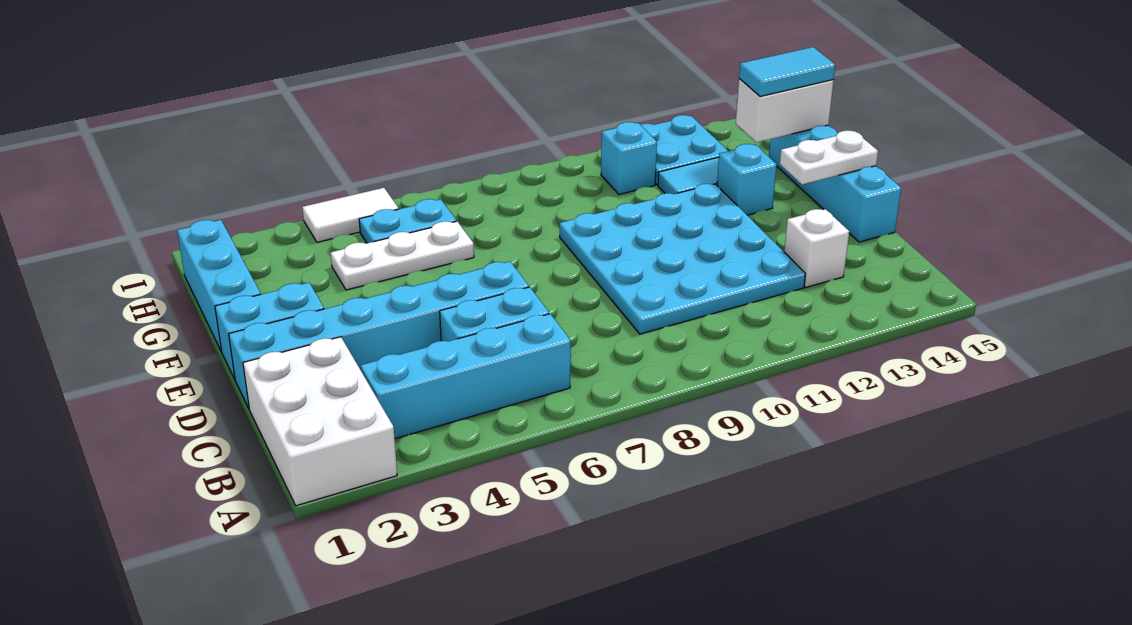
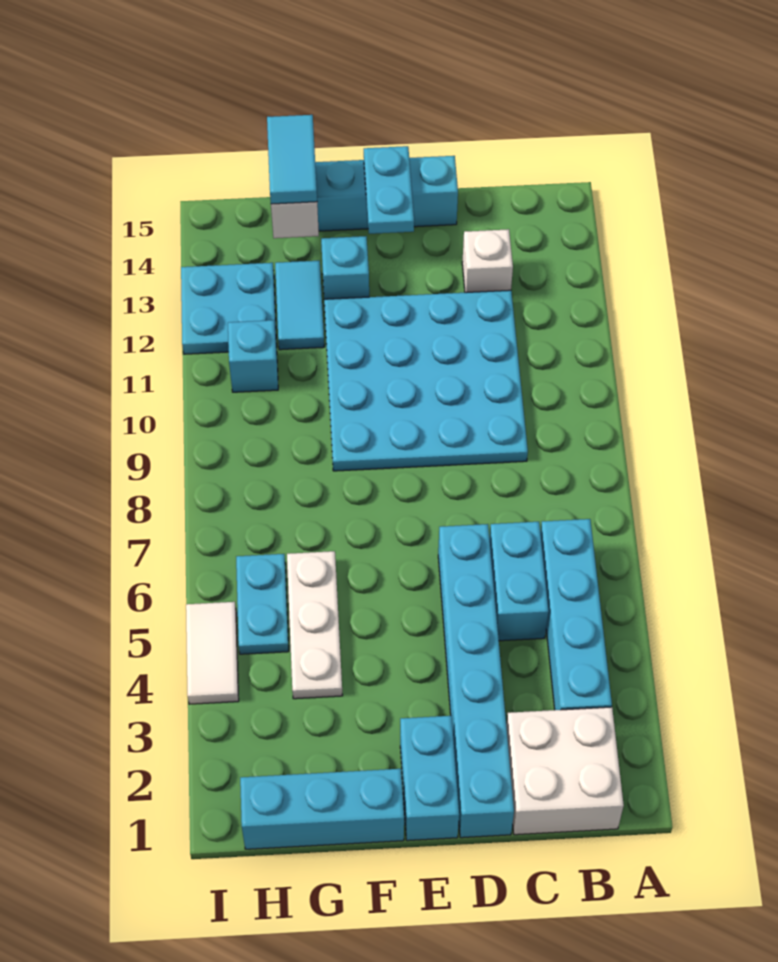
white 2x3 brick [243,337,397,506] -> white 2x2 brick [506,707,624,835]
white 1x2 plate [780,130,878,185] -> cyan 1x2 plate [364,146,414,234]

